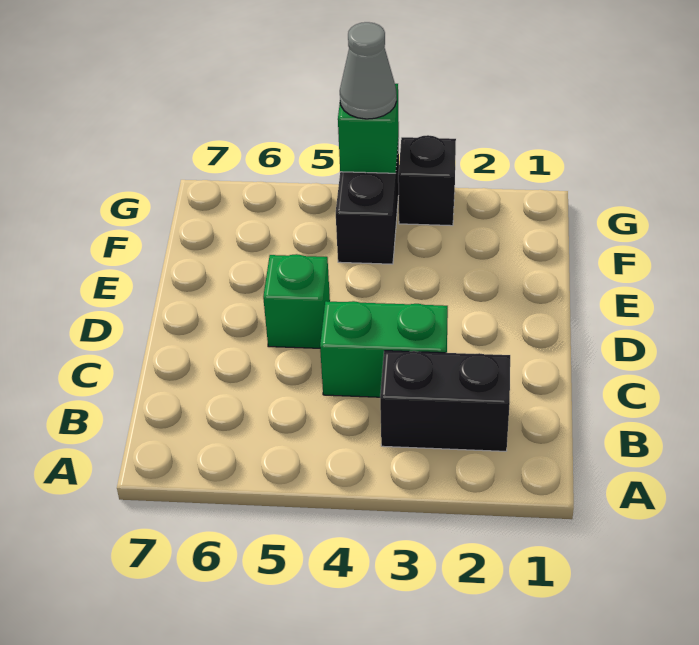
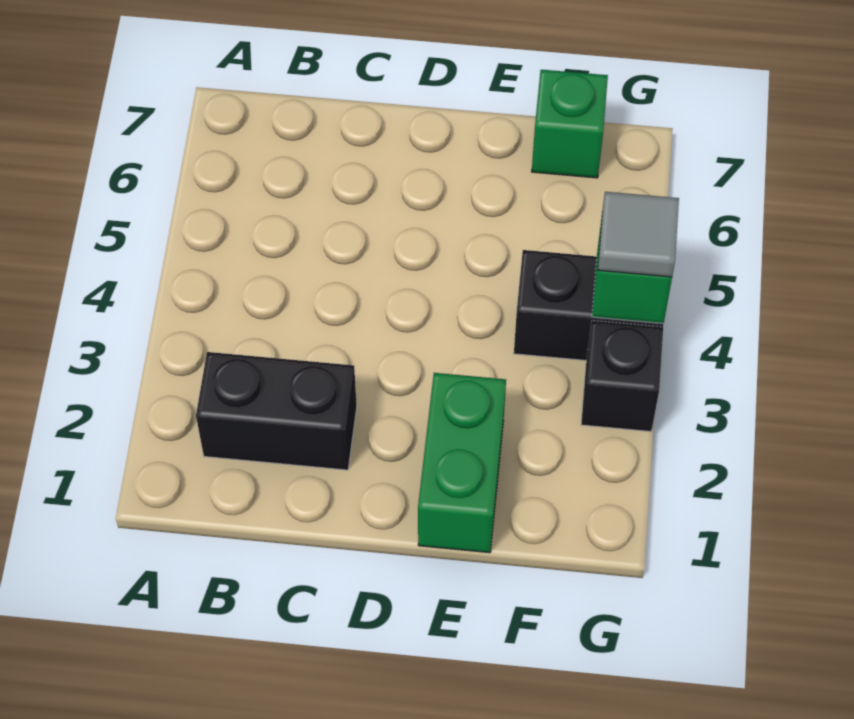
black 1x2 brick [380,351,510,451] -> black 1x2 brick turned to [196,352,357,470]
green 1x2 brick [320,301,448,397] -> green 1x2 brick moved to [418,373,506,553]
green 1x1 brick [263,254,330,348] -> green 1x1 brick moved to [532,70,608,178]
grey 1x1 cone [340,22,397,119] -> grey 1x1 tile [598,192,679,277]

